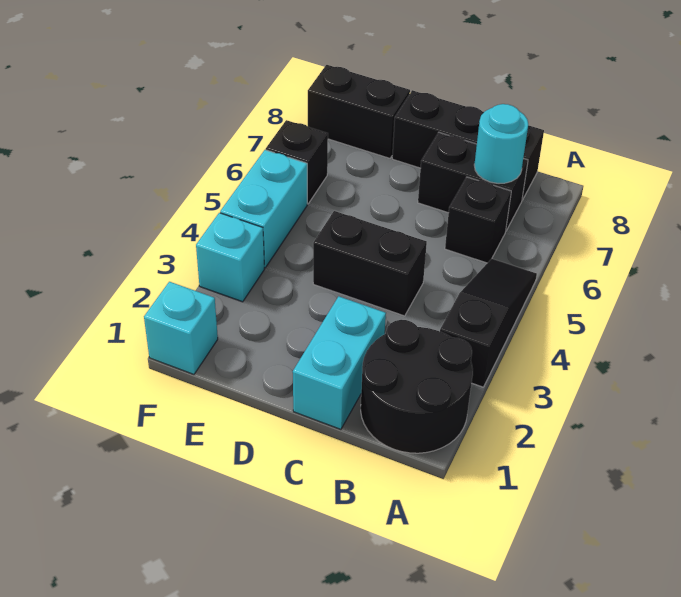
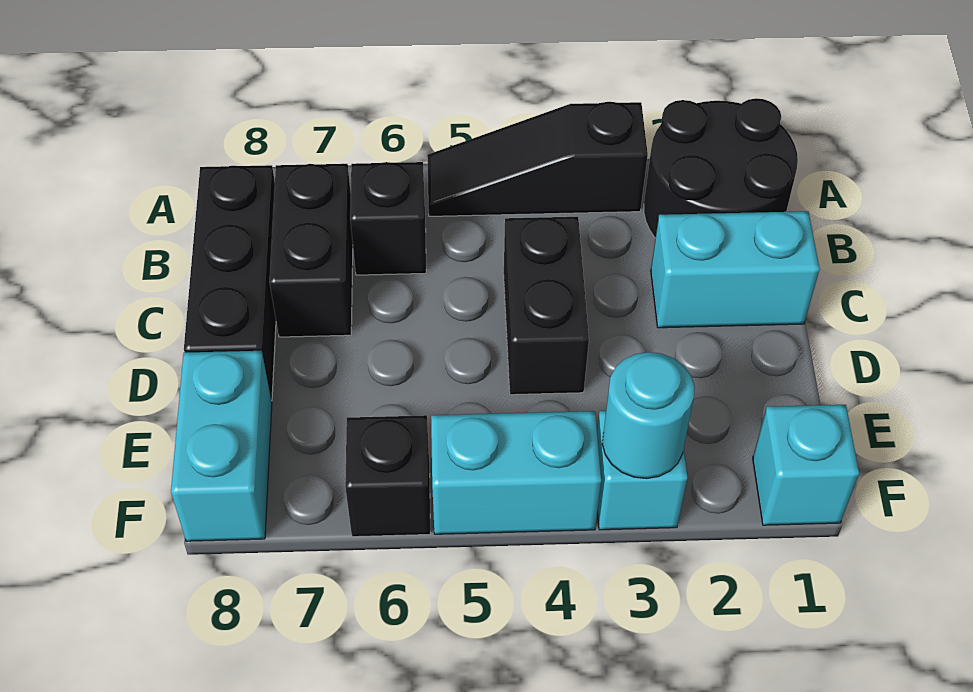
cyan 1x1 round brick [474,104,528,183] -> cyan 1x1 round brick moved to [602,352,695,479]
black 1x2 brick [308,65,410,158] -> cyan 1x2 brick [171,351,272,541]

